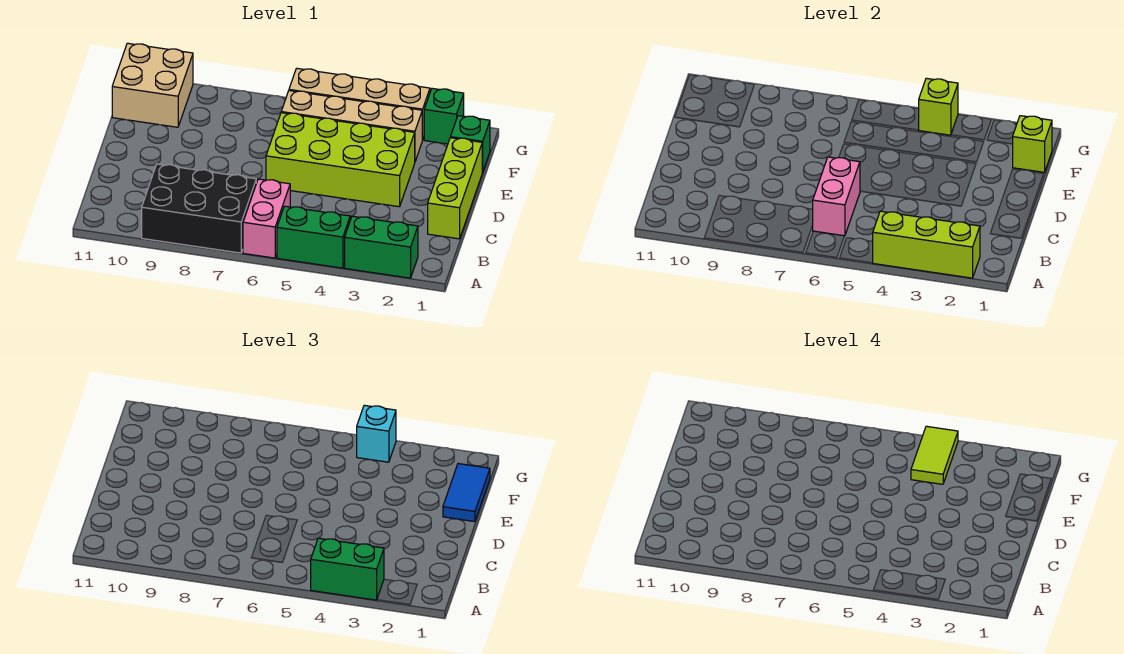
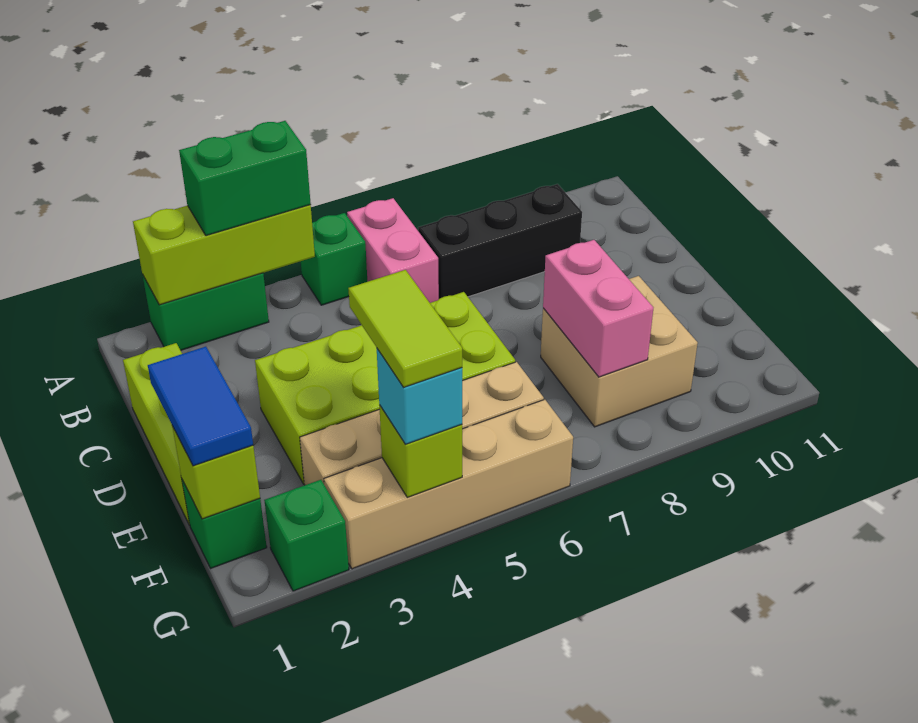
green 1x2 brick [277,206,350,268] -> green 1x1 brick [301,213,367,305]
black 2x3 brick [142,164,256,253] -> black 1x3 brick [418,184,582,299]
pink 1x2 brick [812,157,860,236] -> pink 1x2 brick moved to [543,240,653,377]
tan 2x2 brick [112,43,193,127] -> tan 2x2 brick moved to [541,276,698,427]

